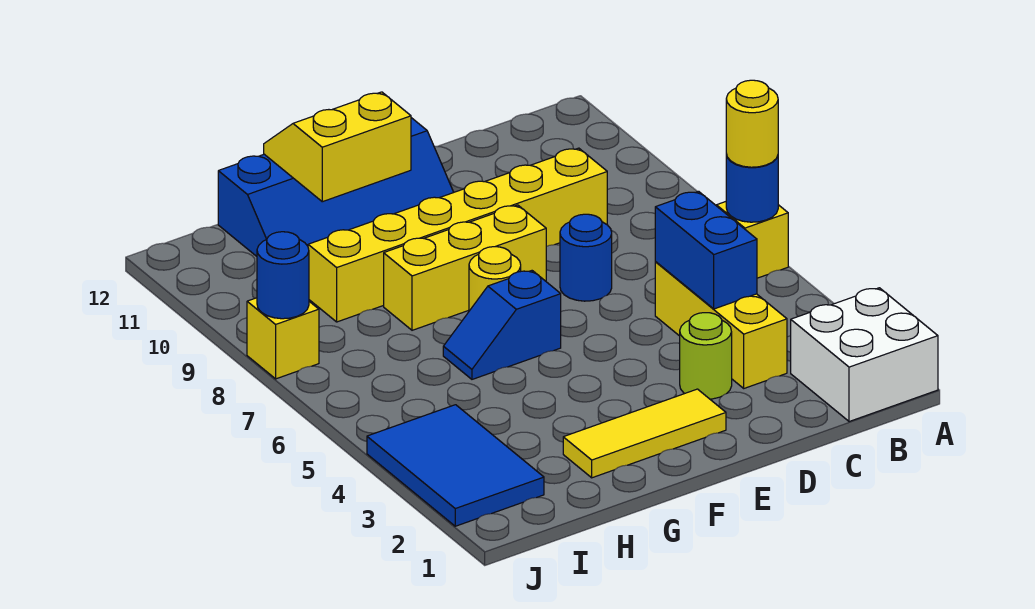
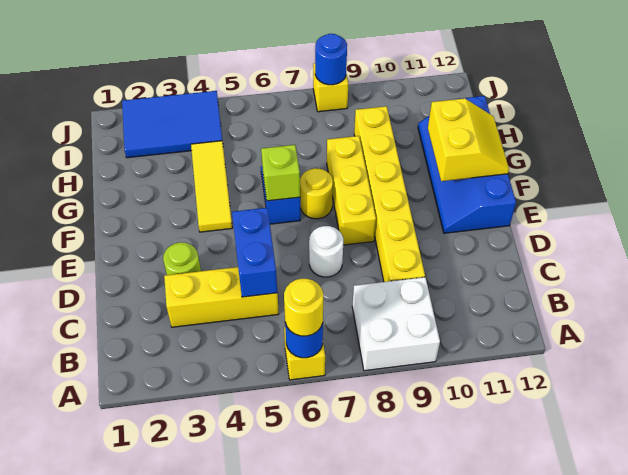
white 2x2 brick [791,288,938,422] -> white 2x2 brick moved to [352,277,440,371]
blue 1x2 brick [655,191,757,309] -> blue 1x2 brick turned to [232,208,277,297]
blue 1x1 round brick [560,214,612,301] -> white 1x1 round brick [309,226,343,277]
yellow 1x3 tile [563,389,726,478] -> yellow 1x3 tile moved to [191,141,232,232]
none -> lime 1x1 brick [261,145,300,201]

